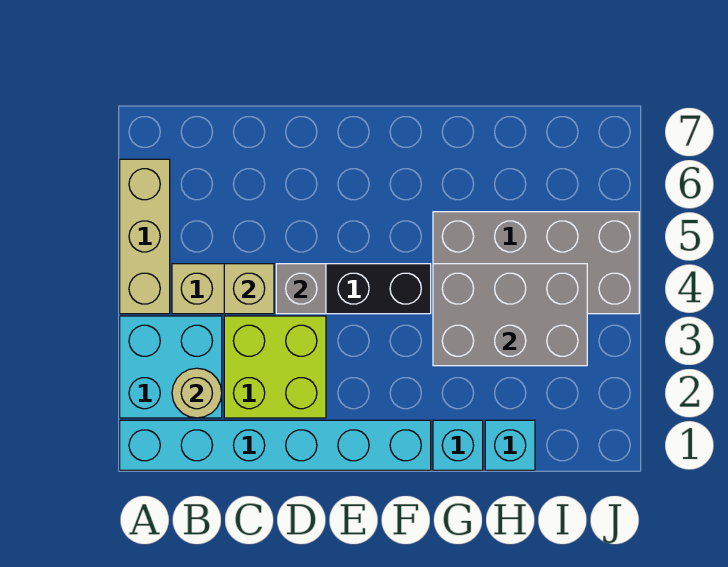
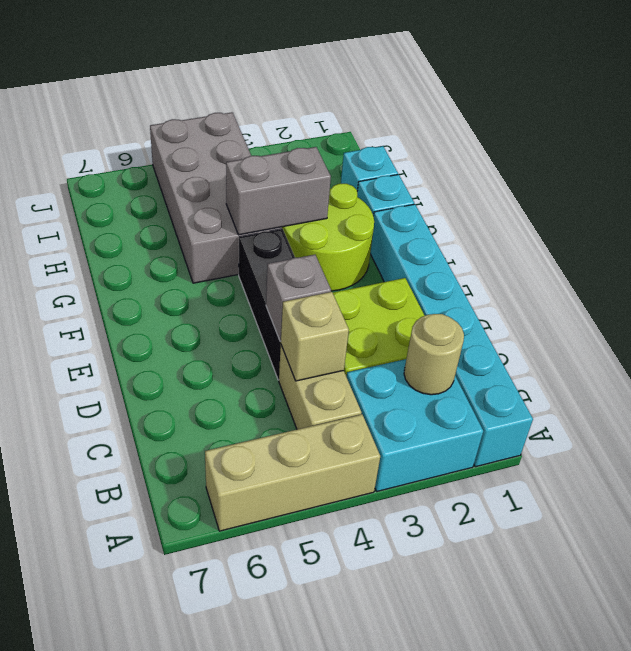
none -> lime 2x2 round brick [282,184,374,291]
grey 2x3 brick [433,264,587,366] -> grey 1x2 brick [226,147,331,235]

